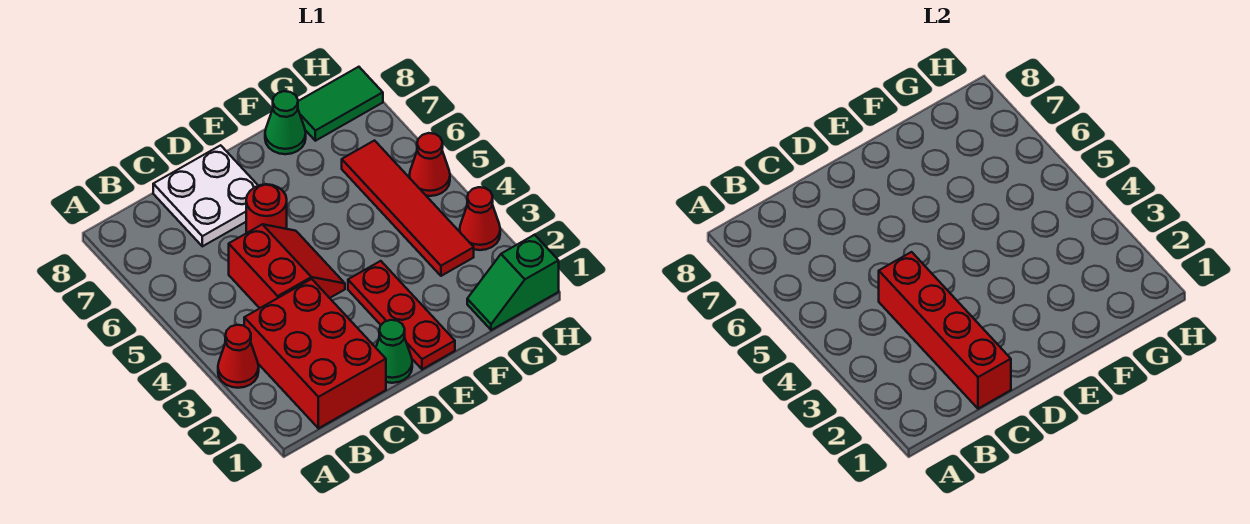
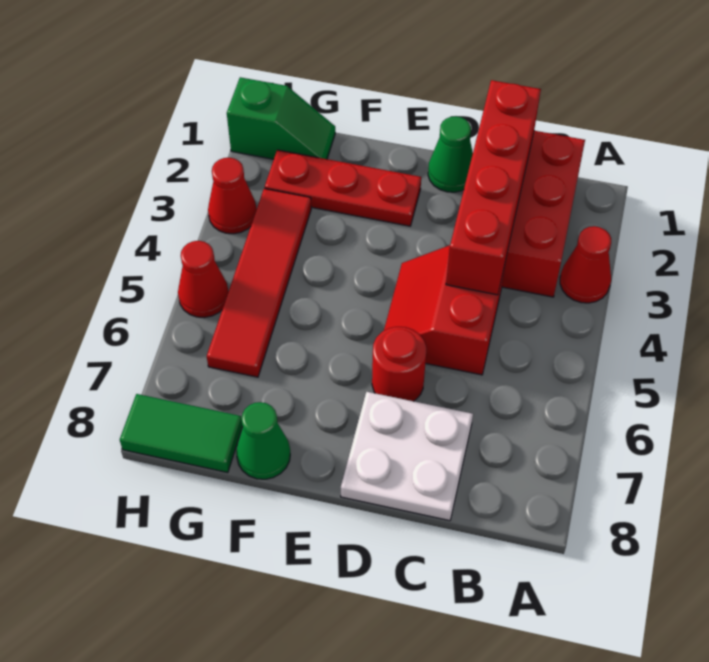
red 1x3 plate [348,261,455,369] -> red 1x3 plate turned to [265,150,421,226]

